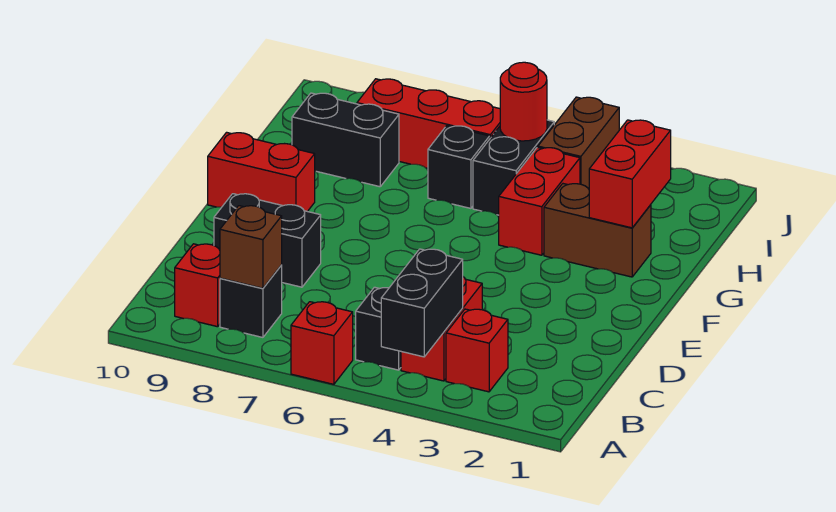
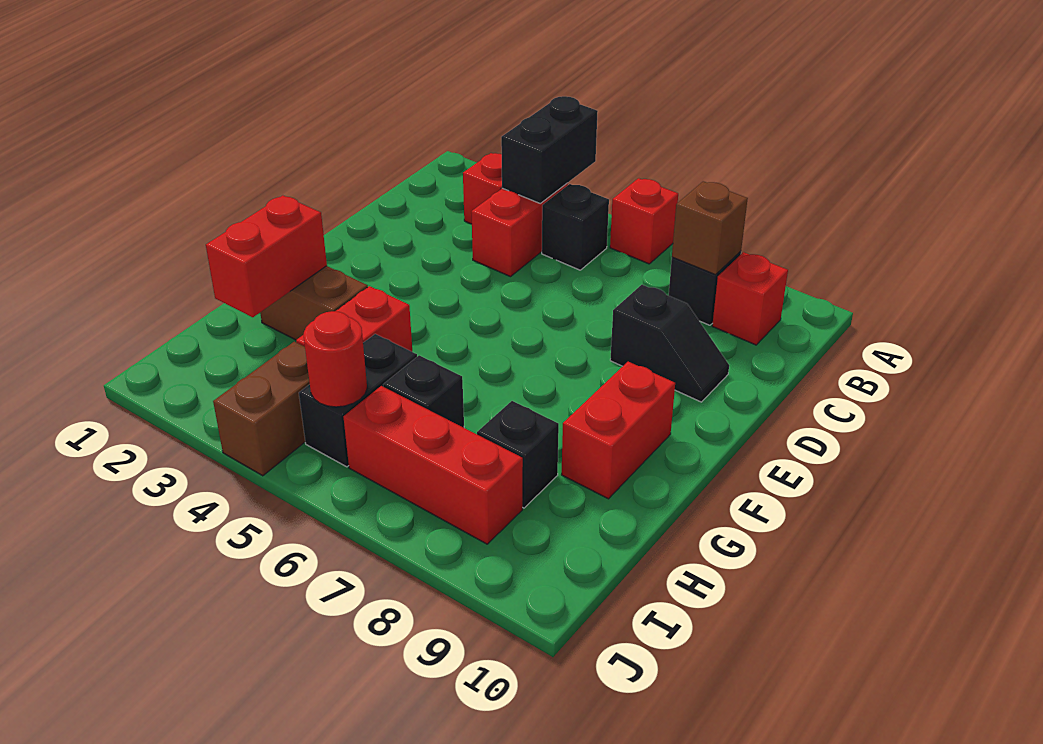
black 1x2 brick [214,194,321,287] -> black 1x2 slope [610,285,729,402]
red 1x2 brick [208,132,315,211] -> red 1x2 brick turned to [562,362,675,499]
black 1x2 brick [292,93,399,187] -> black 1x1 brick [477,401,559,508]

